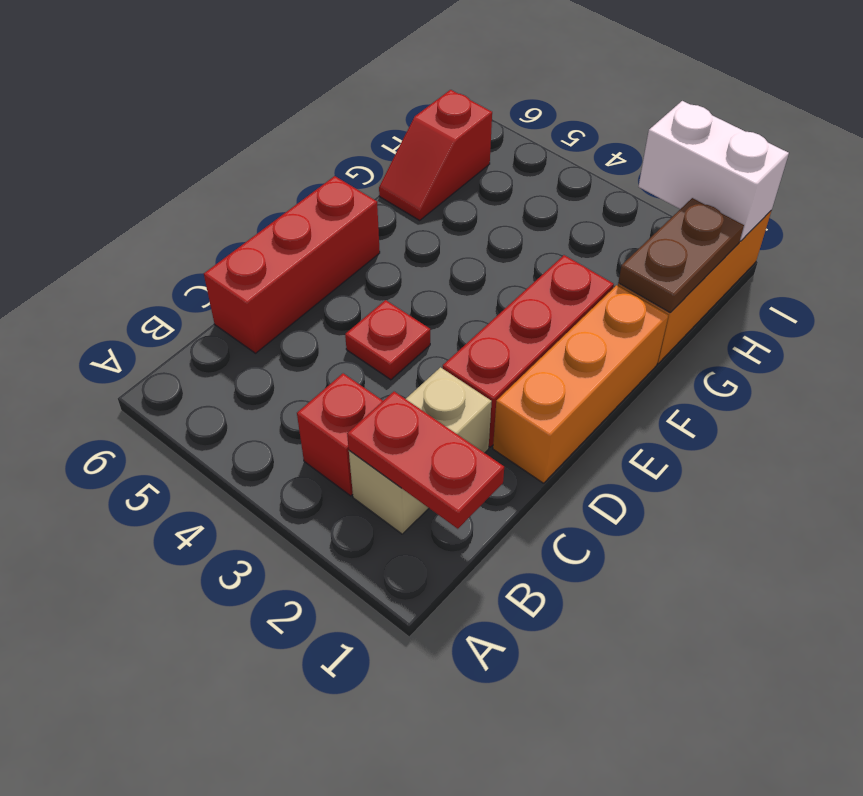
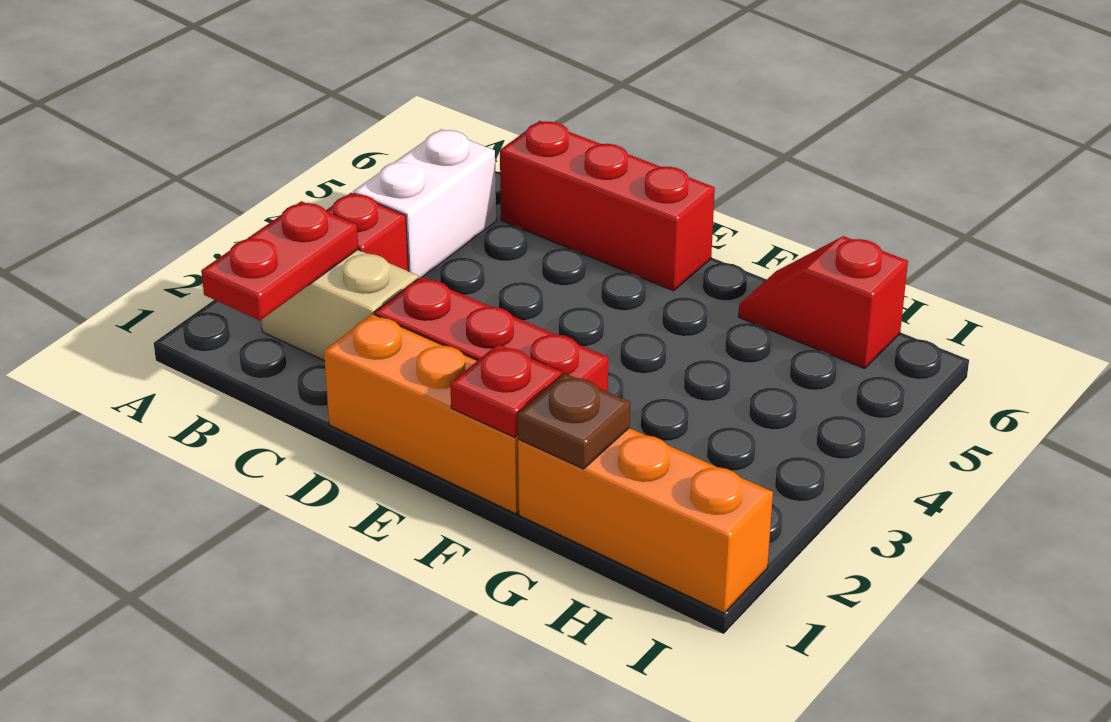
red 1x1 plate [345,300,430,380] -> red 1x1 plate moved to [450,344,562,437]
brown 1x2 plate [618,198,744,312] -> brown 1x1 plate [518,373,630,469]
white 1x2 brick [639,101,789,241] -> white 1x2 brick moved to [353,129,496,279]

